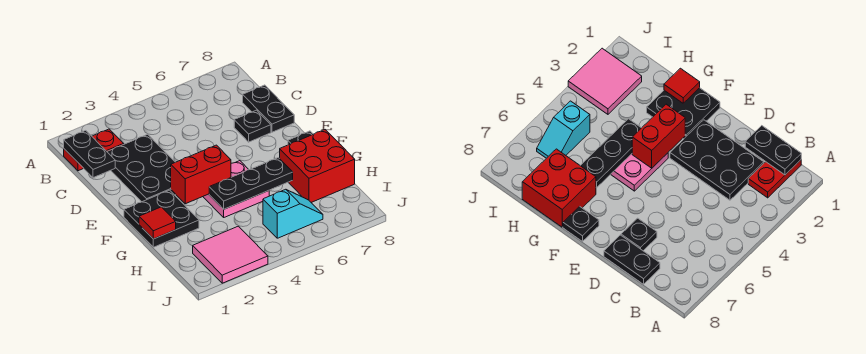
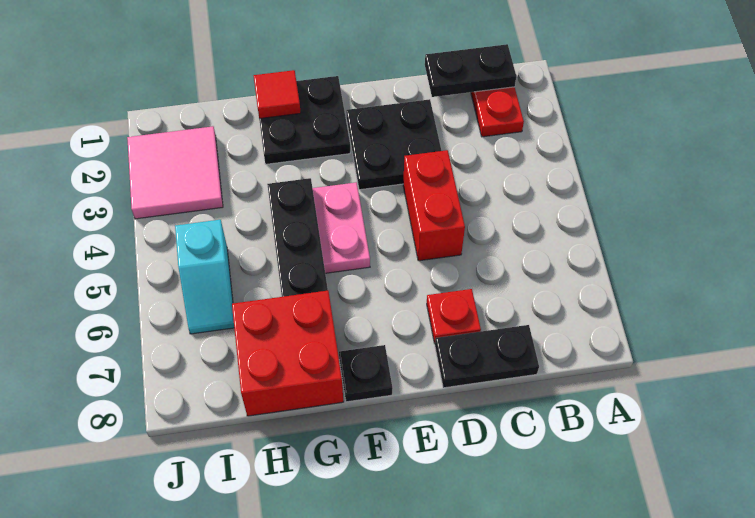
black 2x3 plate [107,134,176,202] -> black 2x2 plate [346,99,441,190]
black 1x1 plate [234,110,271,142] -> red 1x1 plate [427,289,481,344]
red 1x2 brick [171,145,231,204] -> red 1x2 brick moved to [403,150,465,261]

